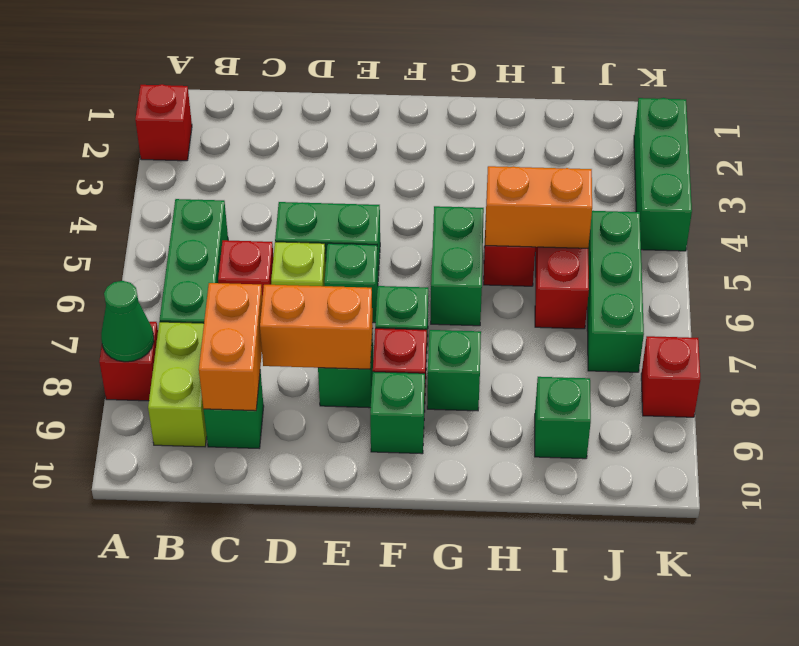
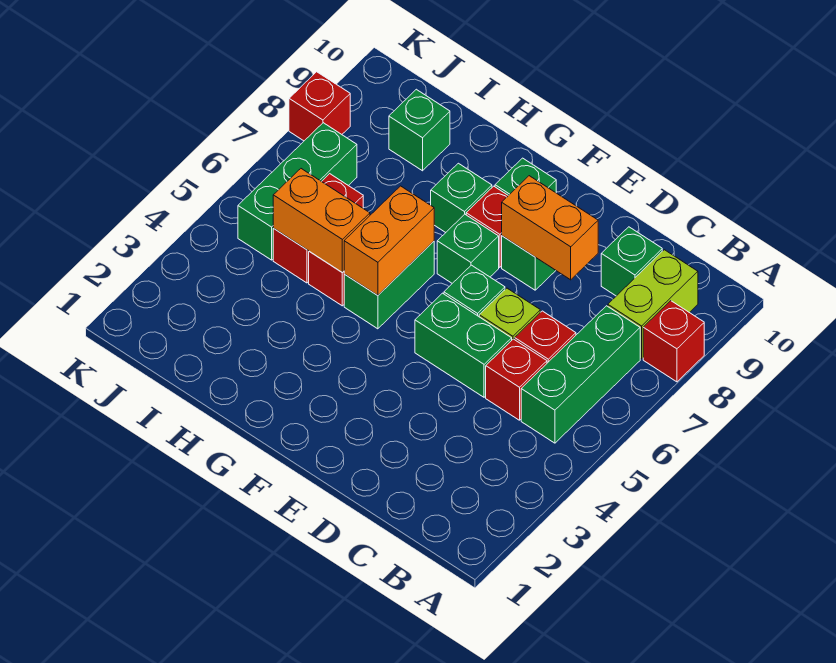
red 1x1 brick [135,84,192,161] -> red 1x1 brick moved to [486,339,547,420]
green 1x1 cone [101,281,154,362] -> none
orange 1x2 brick [199,283,262,411] -> orange 1x2 brick moved to [344,186,434,295]
green 1x3 brick [634,98,692,251] -> none

